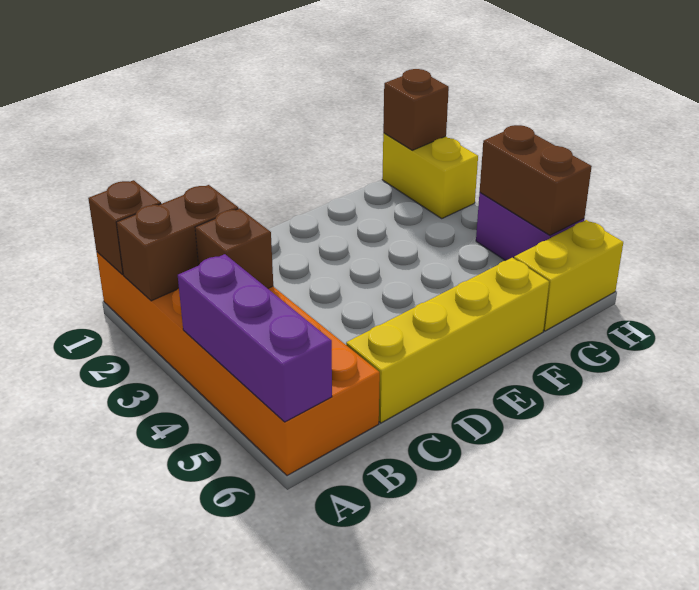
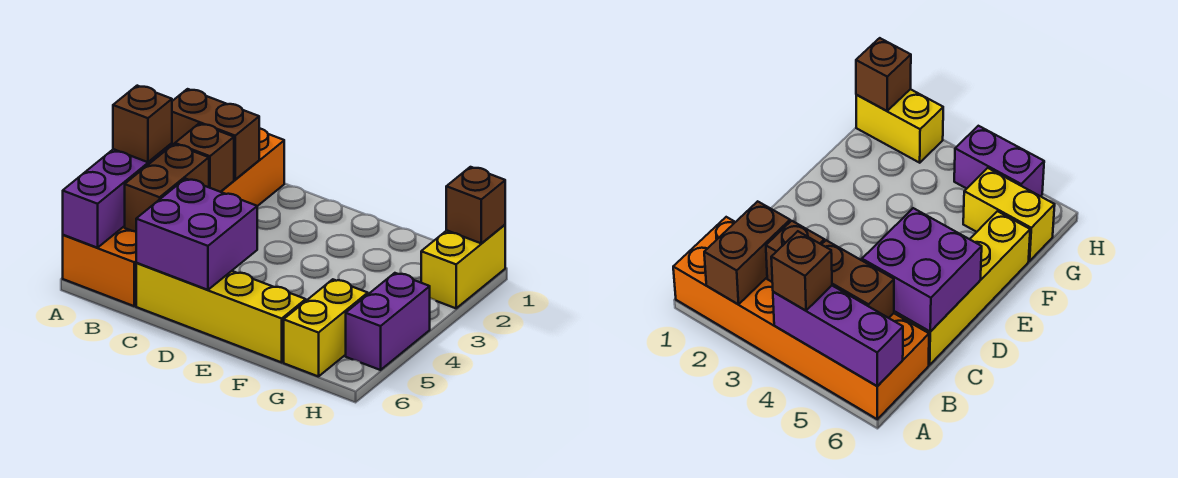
brown 1x1 brick [88,180,161,275] -> brown 1x1 brick moved to [113,86,172,162]
none -> purple 2x2 brick [136,179,257,290]
yellow 1x2 brick [514,220,623,331] -> yellow 1x2 brick turned to [284,279,368,377]
brown 1x2 brick [480,125,592,235] -> brown 1x2 brick moved to [125,144,209,232]

